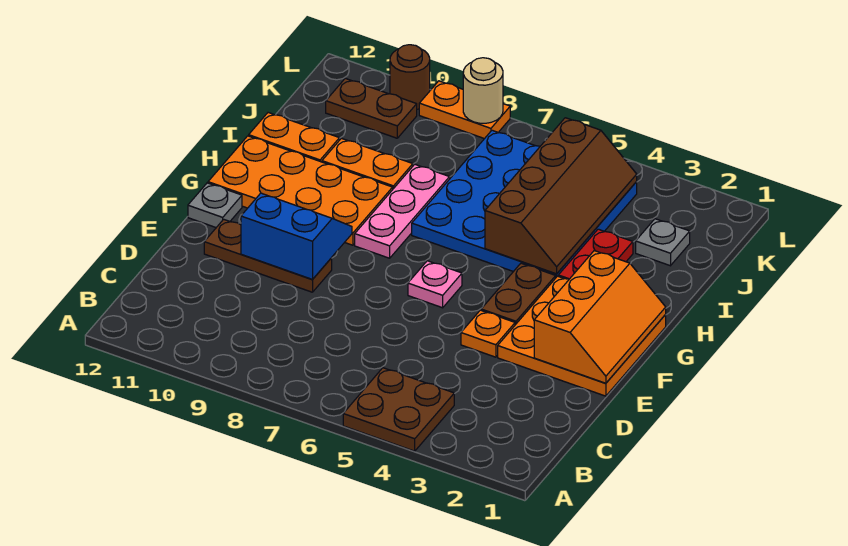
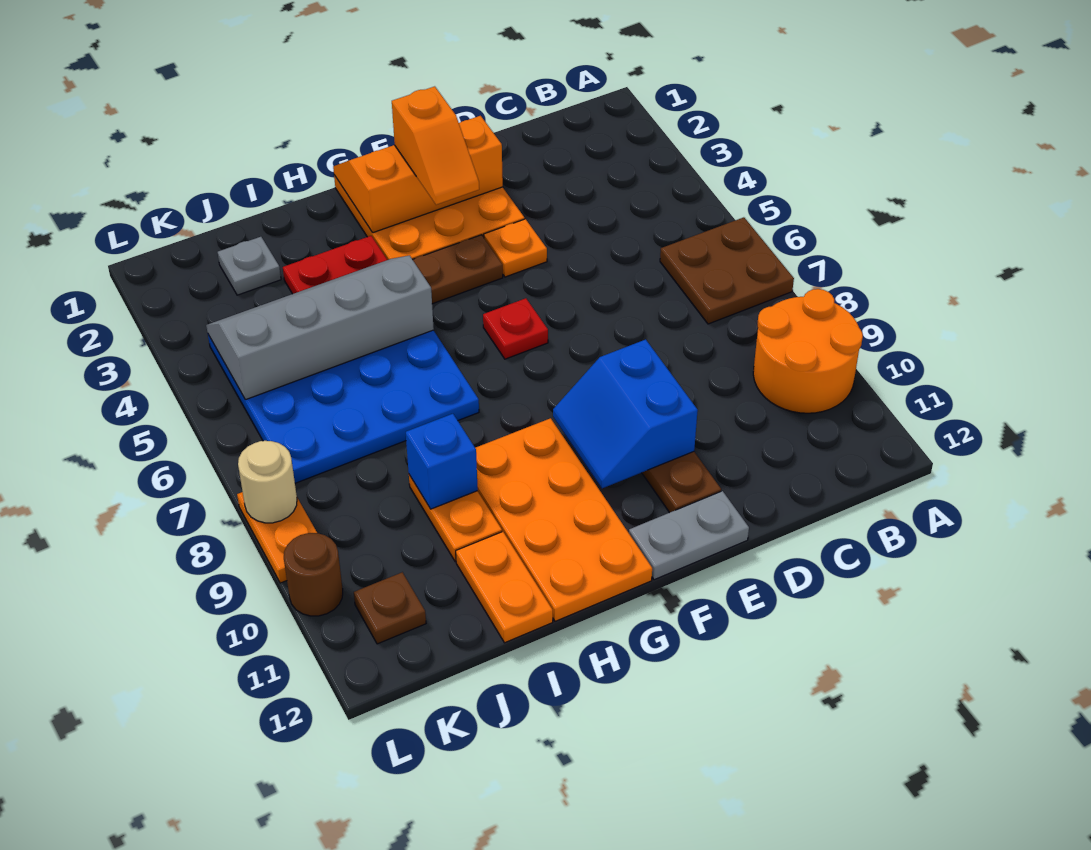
brown 2x2 plate [343,368,454,451] -> brown 2x2 plate moved to [660,217,794,324]
none -> orange 2x2 round brick [753,289,863,413]
none -> orange 1x2 slope [392,86,479,205]
pink 1x1 plate [408,261,462,308] -> red 1x1 plate [483,298,548,359]
grey 1x1 plate [188,183,242,227] -> grey 1x2 plate [629,491,749,580]
pink 1x3 plate [355,164,450,258] -> none
brown 2x4 slope [485,118,637,274] -> grey 2x4 slope [206,255,434,400]
none -> blue 1x1 brick [406,414,478,509]
brown 1x2 plate [326,78,417,138] -> brown 1x1 plate [354,572,426,644]

